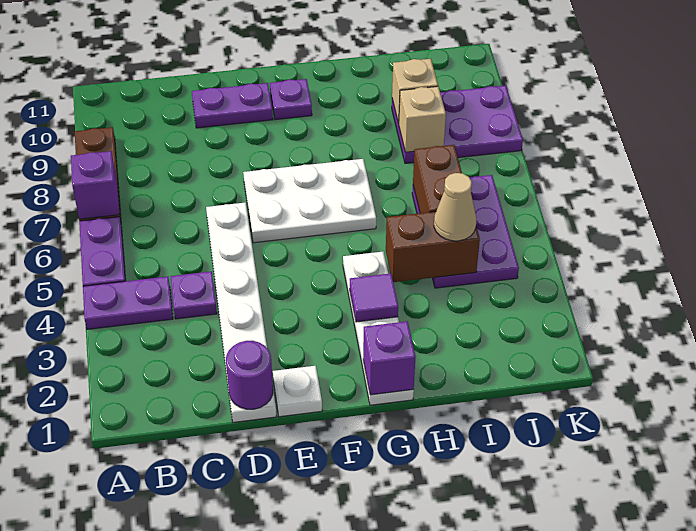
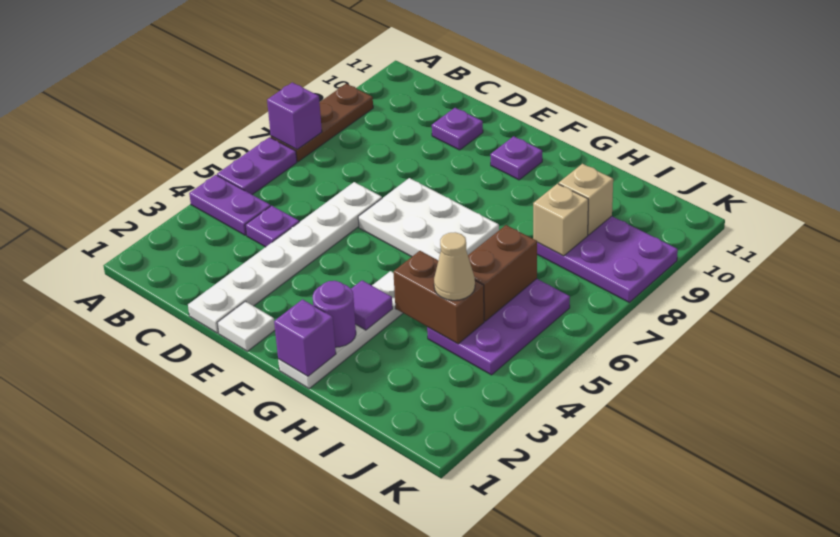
purple 1x1 round brick [226,341,273,409] -> purple 1x1 round brick moved to [313,281,356,347]
purple 1x2 plate [192,83,273,128] -> purple 1x1 plate [432,108,483,150]

